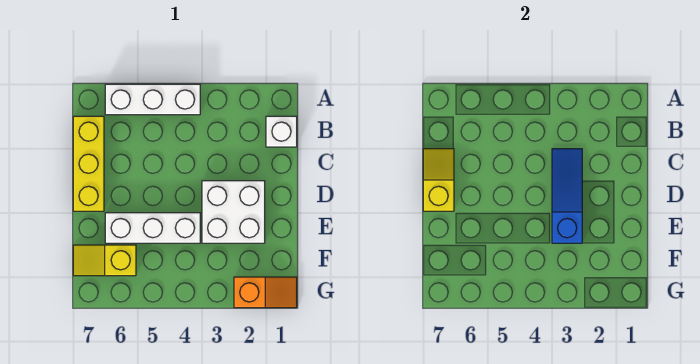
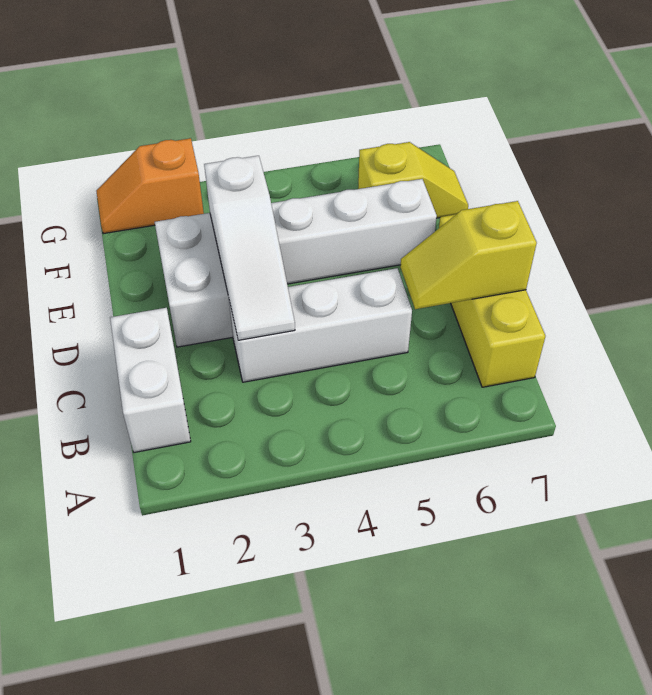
white 1x3 brick [105,84,200,115] -> white 1x3 brick moved to [229,268,412,382]
white 1x1 brick [266,116,297,147] -> white 1x2 brick [110,308,191,452]
blue 1x3 slope [552,149,582,243] -> white 1x3 slope [204,156,295,340]
yellow 1x2 slope [423,149,454,211] -> yellow 1x2 slope turned to [400,201,537,309]

